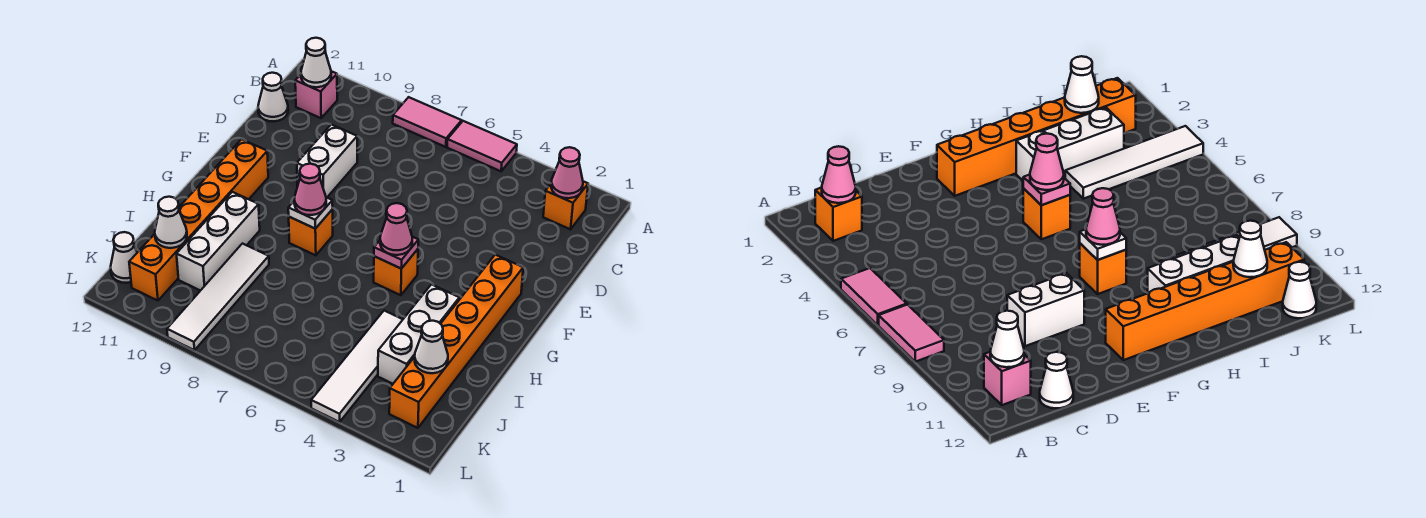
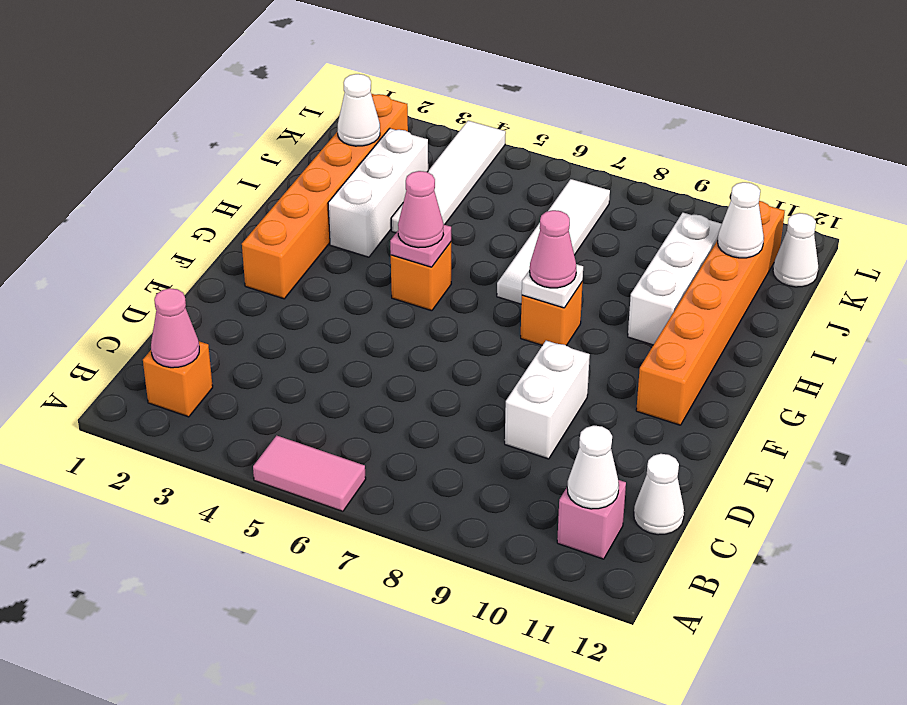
pink 1x2 tile [393,97,462,147] -> none
white 1x4 tile [167,244,269,350] -> white 1x4 tile moved to [497,179,610,304]

